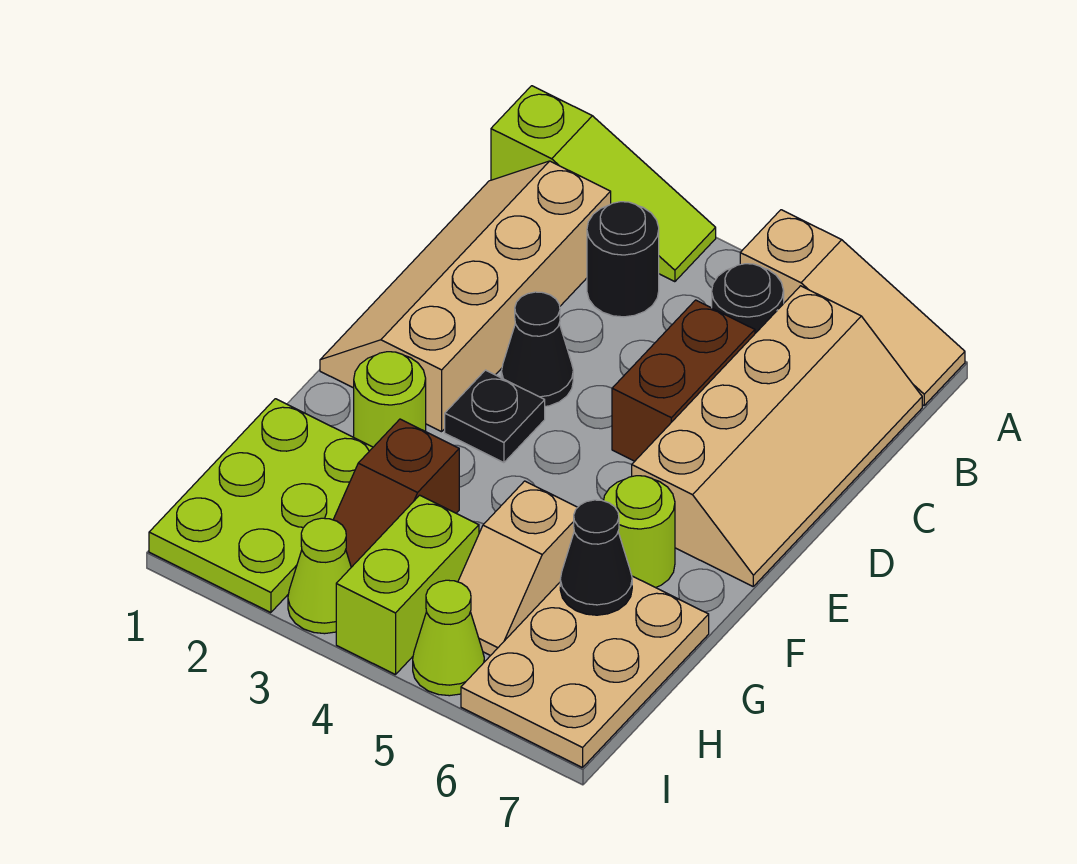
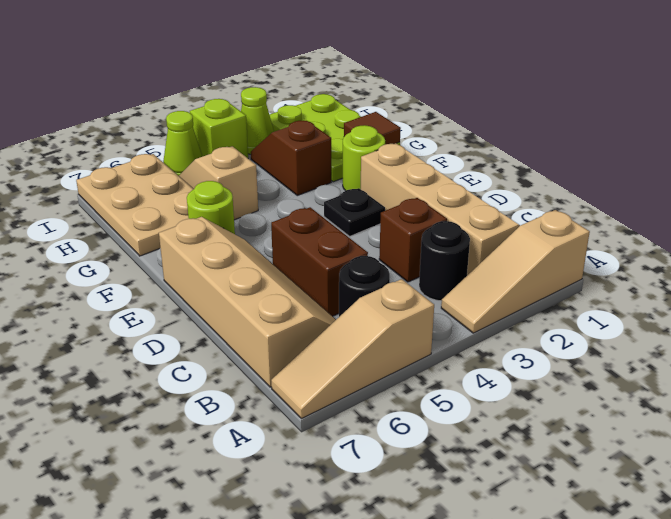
lime 1x3 slope [491,86,716,282] -> tan 1x3 slope [441,210,590,333]
tan 2x4 slope [632,286,922,586] -> tan 2x4 slope turned to [159,217,336,387]
none -> brown 1x1 brick [379,198,447,282]
black 1x1 cone [501,292,573,406] -> none
none -> brown 1x1 tile [344,112,401,144]
black 1x1 cone [560,500,632,615] -> none
lime 1x2 brick [336,495,479,675] -> lime 1x1 brick [190,99,248,158]

